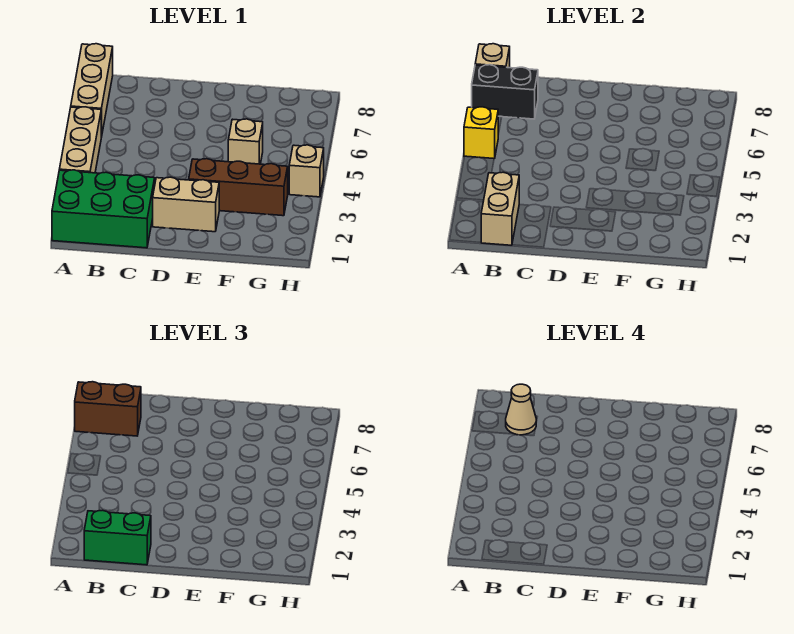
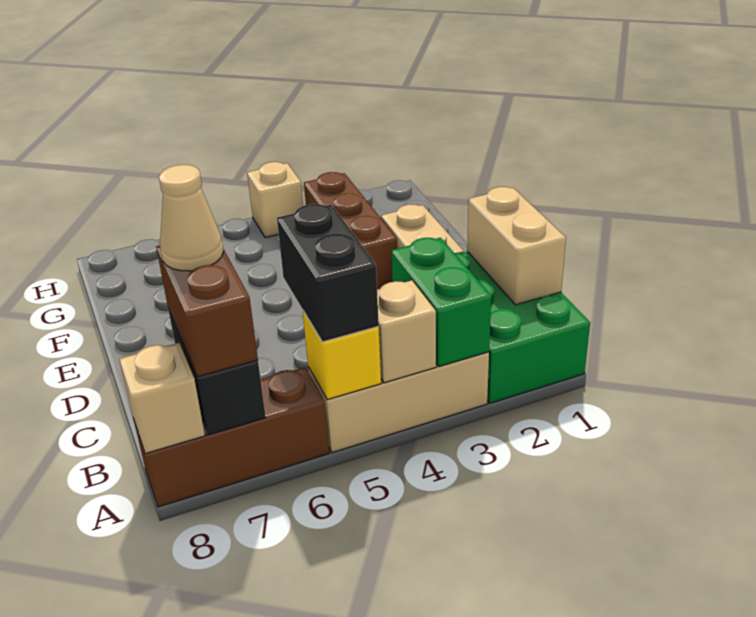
none -> black 1x2 brick [277,204,379,342]
tan 1x3 brick [71,44,113,137] -> brown 1x3 brick [134,367,329,507]
tan 1x2 brick [481,172,519,245] -> tan 1x2 brick turned to [467,187,566,305]
green 1x2 brick [84,510,151,565] -> green 1x2 brick moved to [392,238,491,367]
tan 1x1 brick [228,119,263,164] -> tan 1x1 brick moved to [377,280,436,383]

